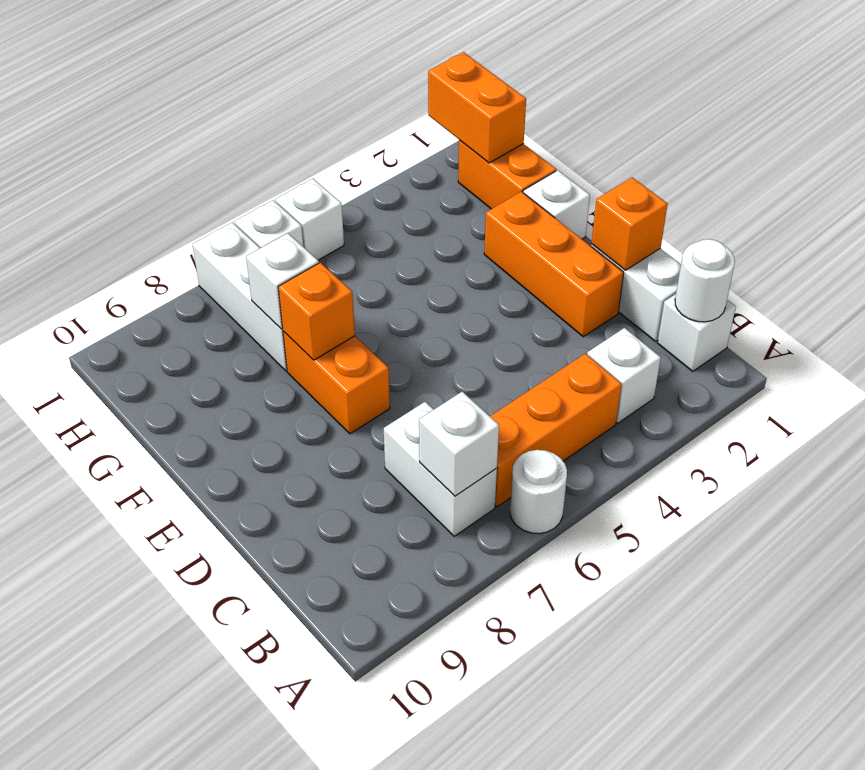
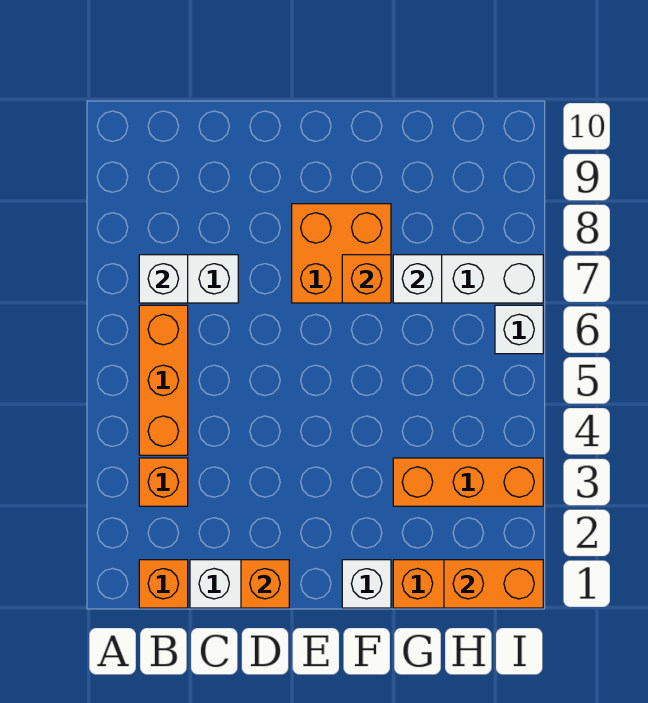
white 1x1 round brick [510,450,567,534] -> none
white 1x1 brick [658,294,736,371] -> orange 1x1 brick [139,560,188,608]
white 1x1 round brick [675,239,735,322] -> none
white 1x1 brick [587,328,661,423] -> orange 1x1 brick [139,458,188,506]
orange 1x3 brick [484,192,624,337] -> orange 1x3 brick moved to [393,458,543,506]
orange 1x2 brick [283,331,390,434] -> orange 2x2 brick [292,204,391,303]
white 1x1 brick [275,179,344,260] -> none

